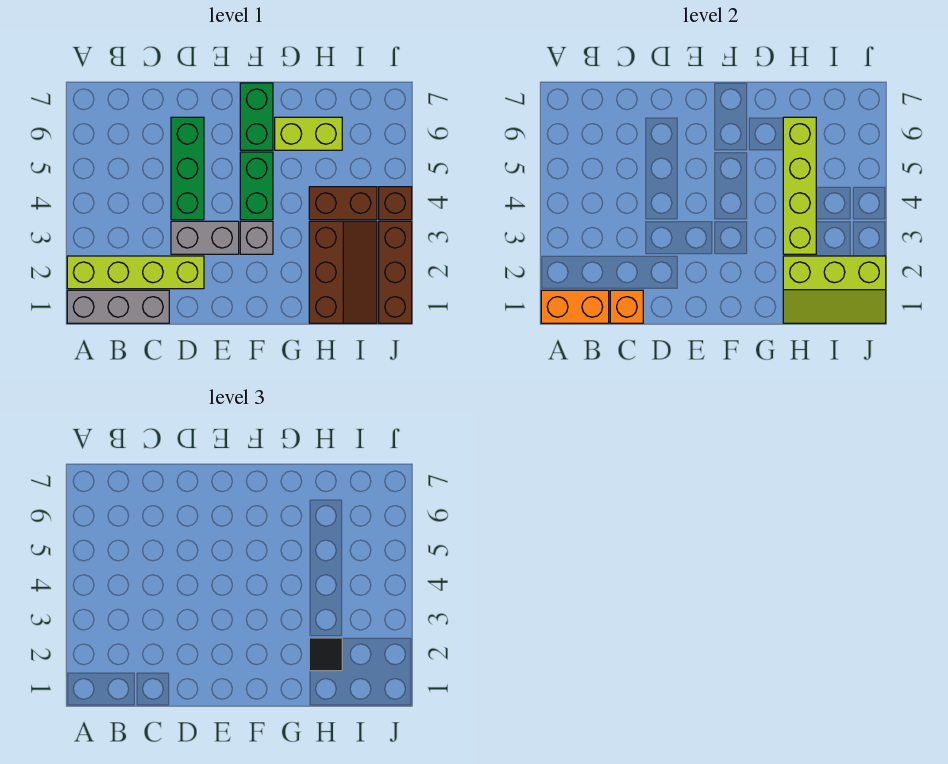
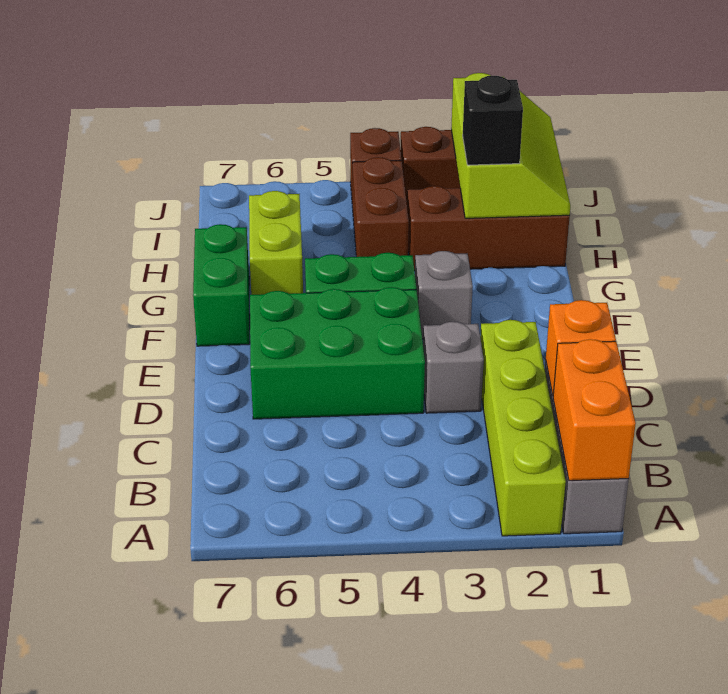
grey 1x2 brick [171,221,239,254] -> grey 1x1 brick [423,322,484,413]
green 1x3 brick [171,117,204,220] -> green 2x3 brick [250,287,425,419]
green 1x2 brick [240,83,273,150] -> green 1x2 brick turned to [193,224,250,346]
black 1x1 tile [309,638,342,671] -> black 1x1 brick [463,76,523,165]
lime 1x4 brick [783,117,816,254] -> none

